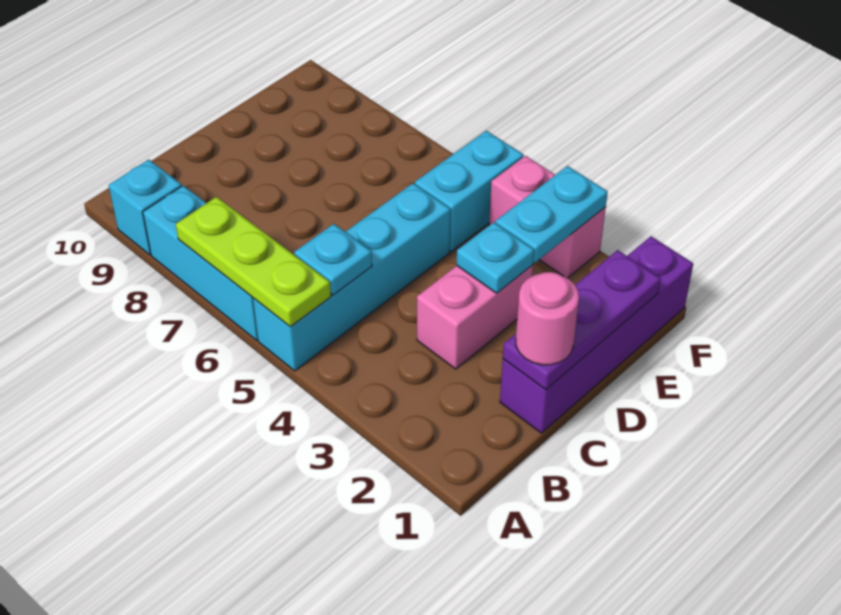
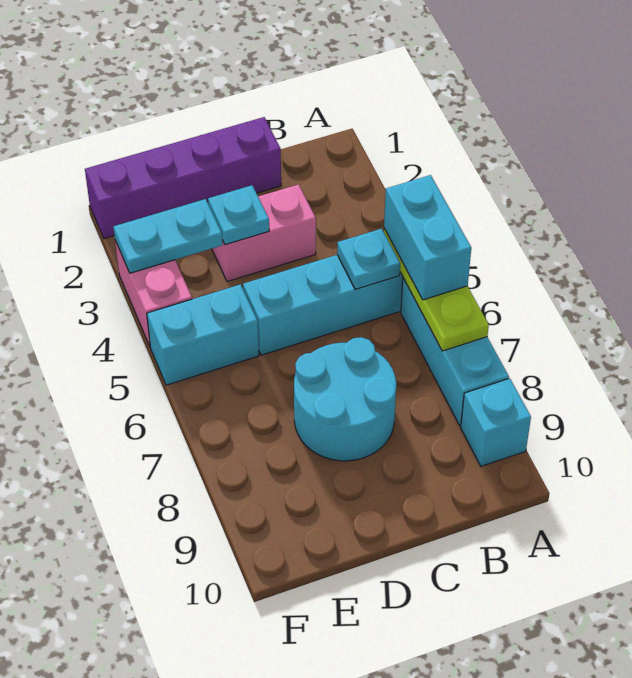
none -> cyan 1x2 brick [384,175,471,300]
purple 1x3 plate [503,250,661,390] -> none
pink 1x1 round brick [516,272,579,365] -> none
none -> cyan 2x2 round brick [294,337,396,461]

